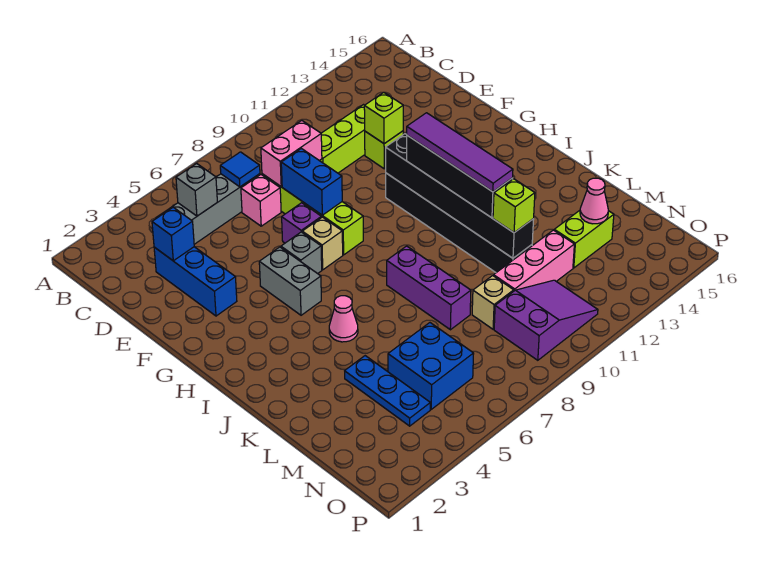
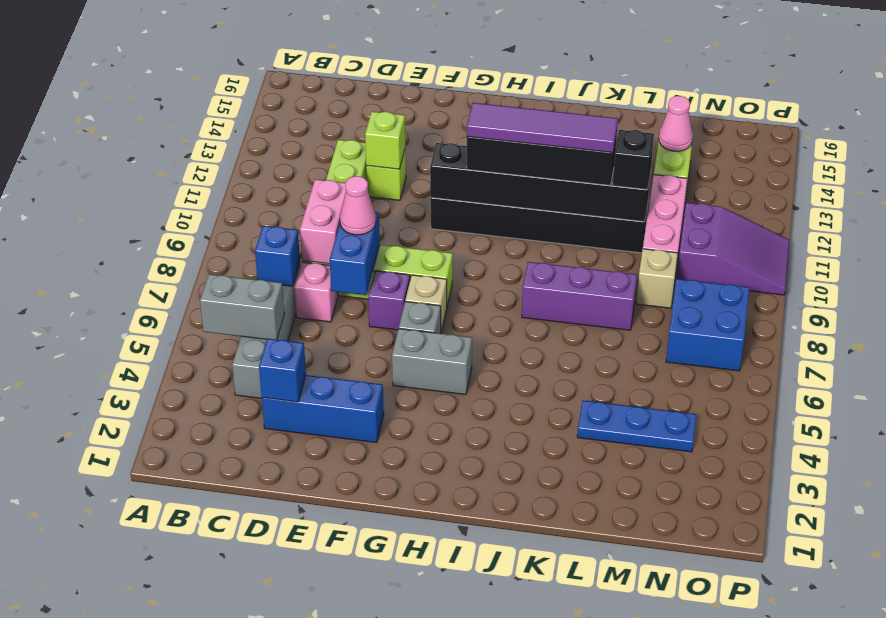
grey 1x1 brick [176,164,217,216] -> grey 1x2 brick [200,274,284,340]
blue 1x1 tile [220,152,260,187] -> blue 1x1 brick [255,226,300,286]
blue 1x2 brick [281,149,342,215] -> blue 1x2 brick turned to [330,212,380,295]
pink 1x1 cone [329,296,358,342] -> pink 1x1 cone moved to [340,176,376,235]
lime 1x1 brick [493,179,535,233] -> black 1x1 brick [613,130,654,190]
blue 2x2 brick [388,323,474,409] -> blue 2x2 brick moved to [666,279,749,371]
purple 2x3 slope [494,280,598,360] -> purple 2x3 slope turned to [677,203,789,295]

